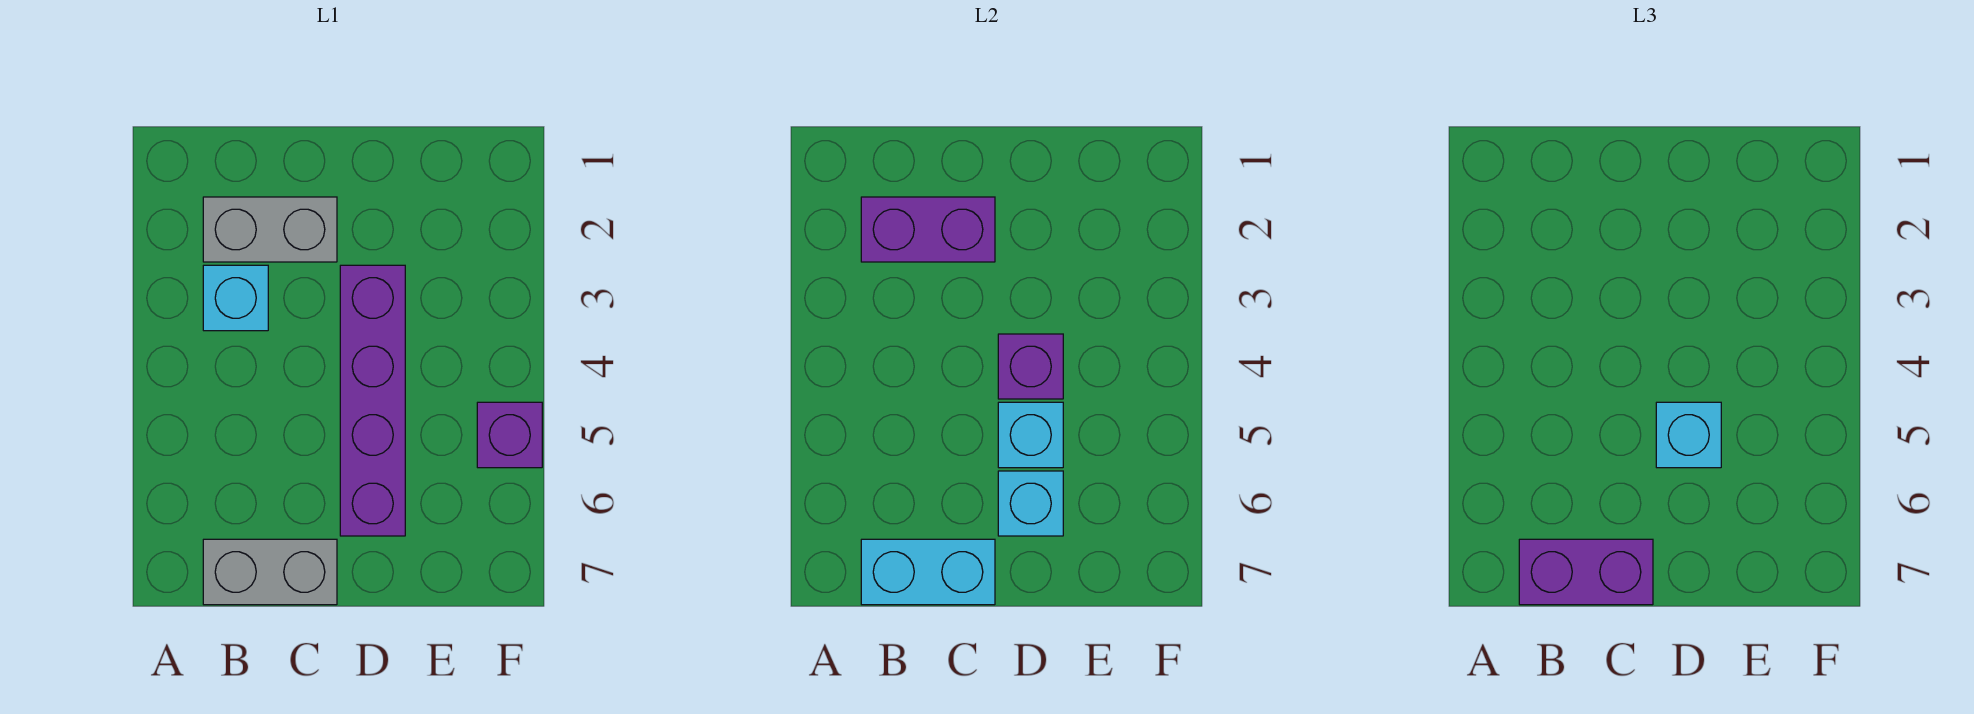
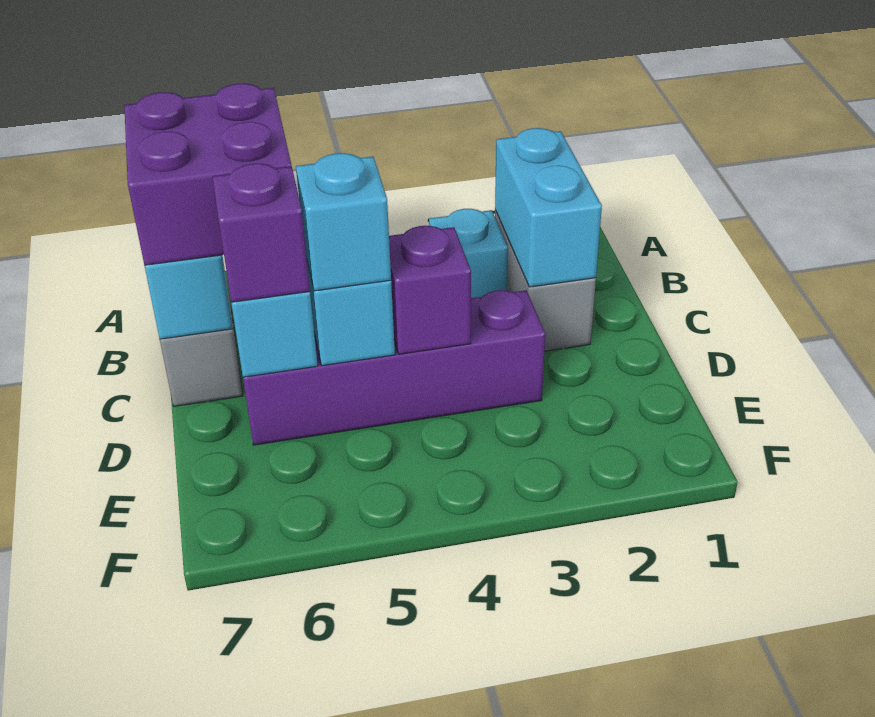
purple 1x2 brick [861,197,995,262] -> cyan 1x2 brick [495,128,602,287]
purple 1x2 brick [1519,539,1653,605] -> purple 2x2 brick [124,83,291,265]
purple 1x1 brick [477,402,542,468] -> purple 1x1 brick moved to [213,163,310,302]

